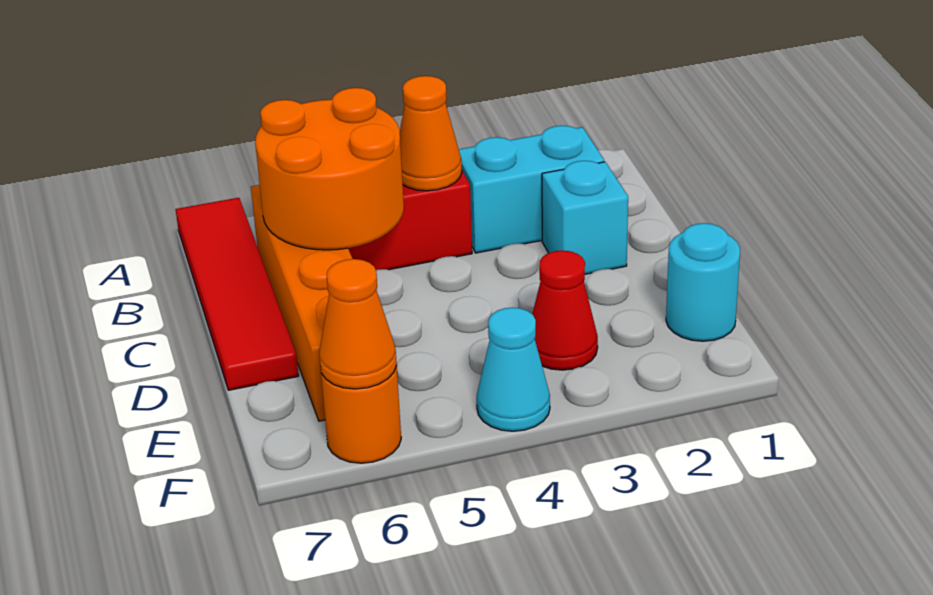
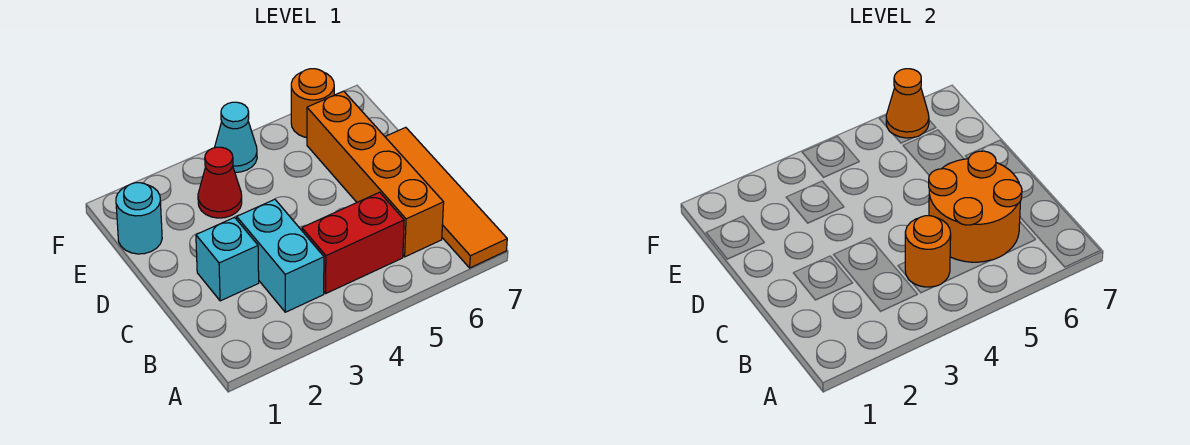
red 1x4 tile [176,198,299,390] -> orange 1x4 tile [385,127,507,268]
cyan 1x2 brick [459,126,604,253] -> cyan 1x2 brick turned to [237,199,324,312]
orange 1x1 cone [400,76,462,191] -> orange 1x1 round brick [905,216,951,287]

